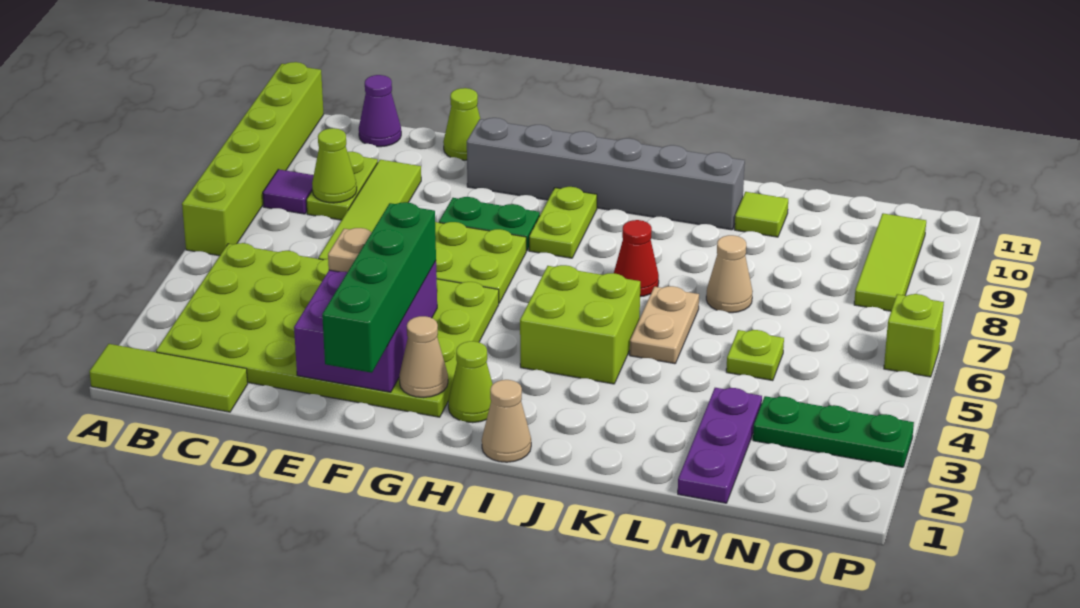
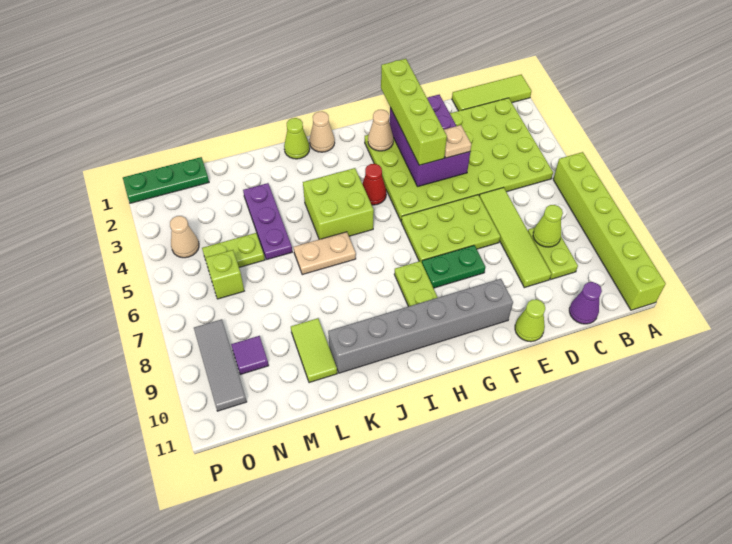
purple 1x1 tile [263,169,314,214] -> purple 1x1 tile moved to [231,336,269,375]
green 1x4 brick [322,202,436,373] -> lime 1x4 brick [381,59,447,165]
lime 1x1 cone [448,341,493,423] -> lime 1x1 cone moved to [284,118,310,159]
red 1x1 cone [614,220,659,297] -> red 1x1 cone moved to [362,164,386,205]
tan 1x2 plate [630,286,699,364] -> tan 1x2 plate turned to [294,232,356,275]
tan 1x1 cone [706,235,753,313] -> tan 1x1 cone moved to [170,216,199,258]
lime 1x1 tile [735,192,788,237] -> lime 1x2 tile [291,318,337,383]
purple 1x3 plate [678,388,762,503] -> purple 1x3 plate moved to [243,183,292,260]
lime 1x1 plate [726,330,784,381] -> lime 1x2 plate [202,233,265,267]
green 1x3 plate [753,396,914,467] -> green 1x3 plate moved to [123,157,209,203]
lime 1x3 tile [854,213,926,311] -> grey 1x3 tile [194,319,247,411]
lime 1x1 brick [884,294,944,377] -> lime 1x1 brick moved to [206,250,244,299]

